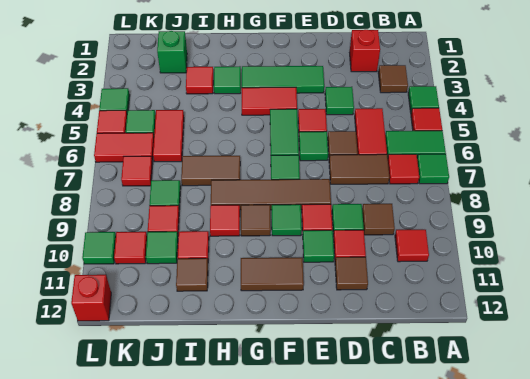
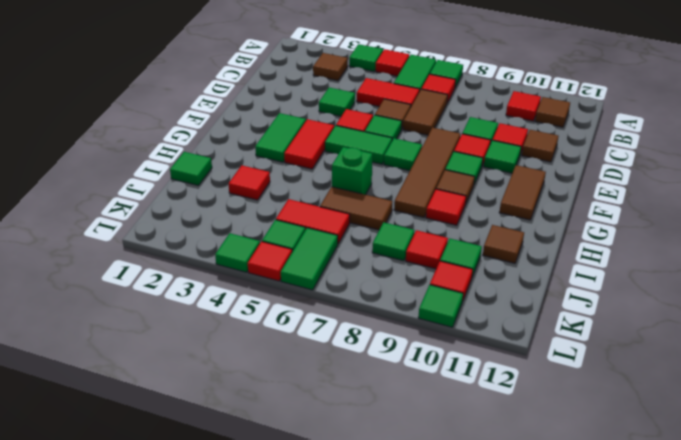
red 1x1 brick [350,30,380,72] -> none
brown 1x1 tile [362,204,395,235] -> brown 1x1 tile moved to [535,97,570,127]
green 1x3 tile [242,66,324,93] -> green 1x2 tile [255,113,306,162]
green 1x1 tile [214,66,241,94] -> green 1x1 tile moved to [170,152,212,186]
brown 1x2 tile [181,156,240,186] -> brown 1x2 tile turned to [320,187,393,230]
red 1x1 tile [177,231,209,259] -> none
green 1x1 brick [157,31,187,73] -> green 1x1 brick moved to [332,147,372,195]
red 1x2 tile [94,133,154,162] -> green 1x2 tile [281,228,338,290]
red 1x1 tile [121,156,153,186] -> none
red 1x1 brick [71,275,111,321] -> none

